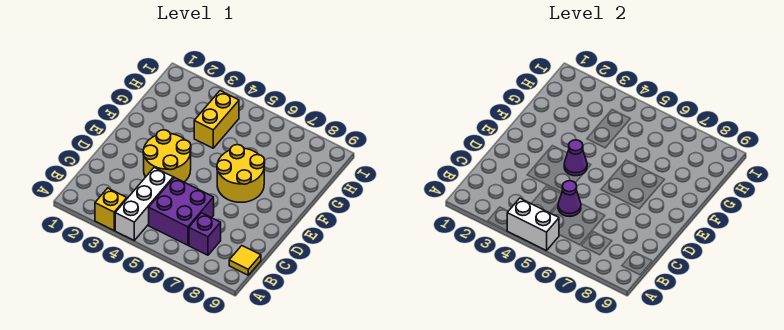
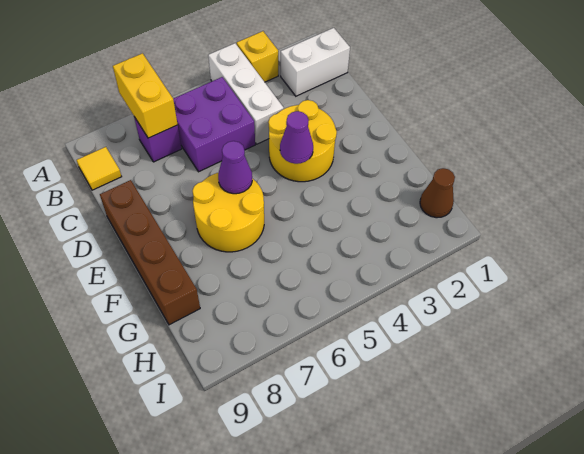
white 1x2 brick [507,198,559,251] -> white 1x2 brick moved to [281,28,350,96]
purple 1x1 cone [558,180,581,216] -> purple 1x1 cone moved to [218,141,252,194]
none -> brown 1x4 brick [100,180,200,325]
yellow 1x2 brick [194,91,239,148] -> yellow 1x2 brick moved to [113,53,178,138]
none -> brown 1x1 cone [420,168,455,218]

